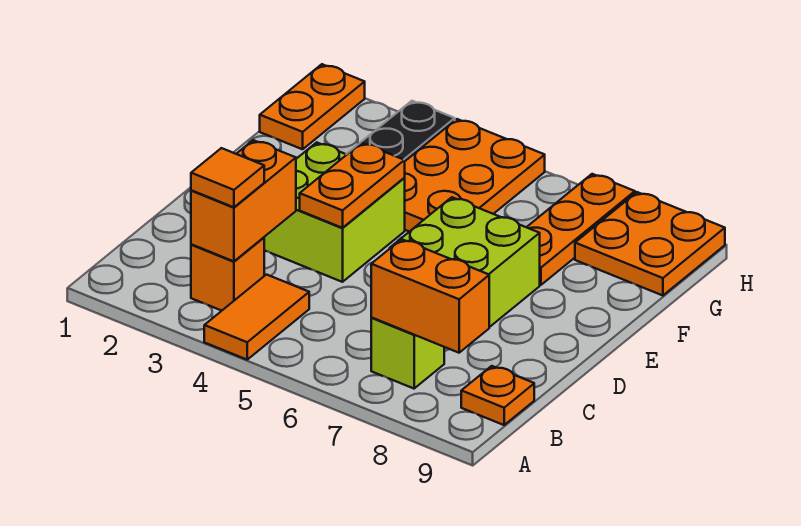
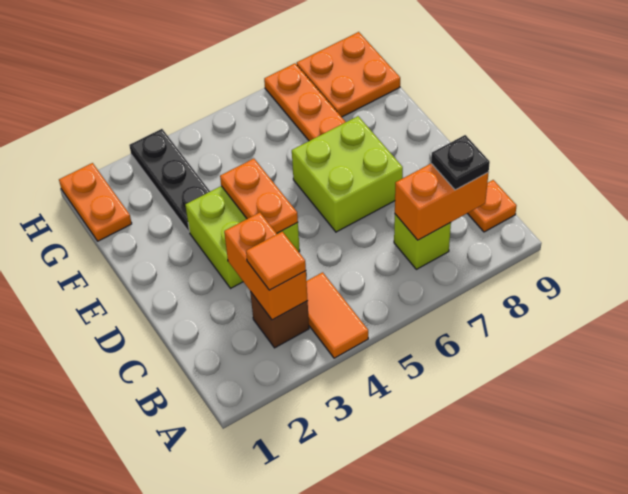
orange 1x1 brick [191,238,264,311] -> brown 1x1 brick [250,292,309,348]
none -> black 1x1 plate [431,135,490,190]
orange 2x3 plate [404,119,545,232] -> none

